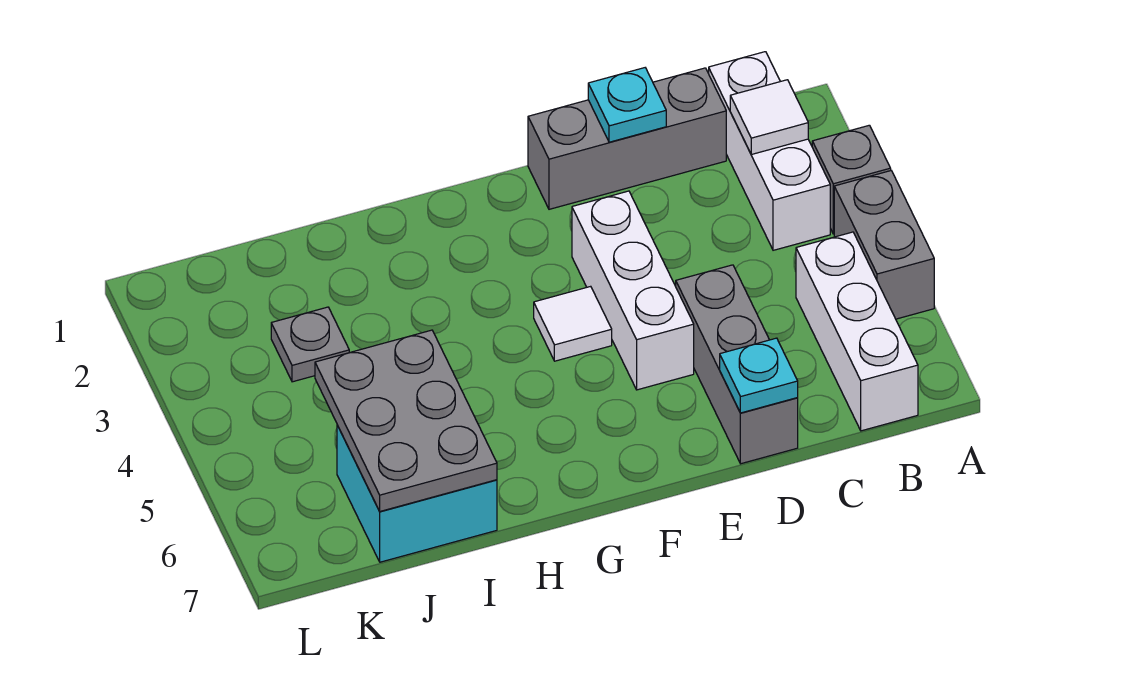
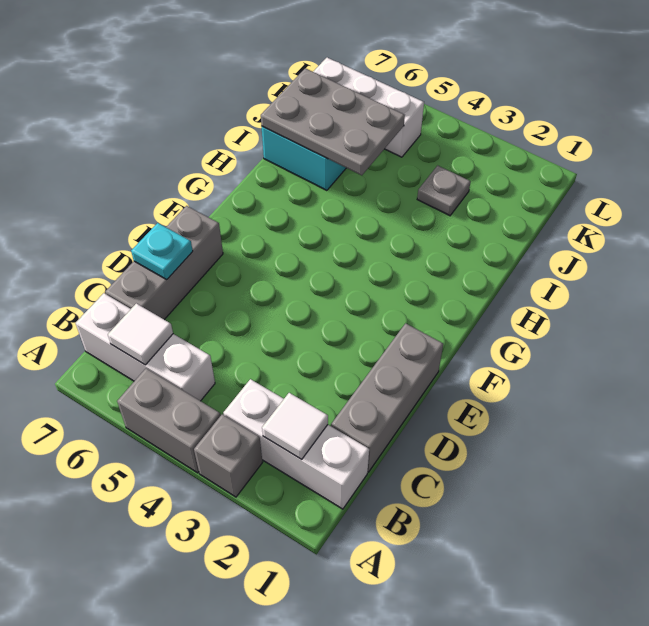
cyan 1x1 plate [588,68,666,142] -> none
grey 1x3 brick [676,265,798,464] -> grey 1x3 brick turned to [105,206,223,320]
white 1x3 brick [572,191,694,390] -> white 1x3 brick moved to [313,58,424,157]
white 1x1 tile [534,286,612,361] -> white 1x1 tile moved to [108,304,173,365]

